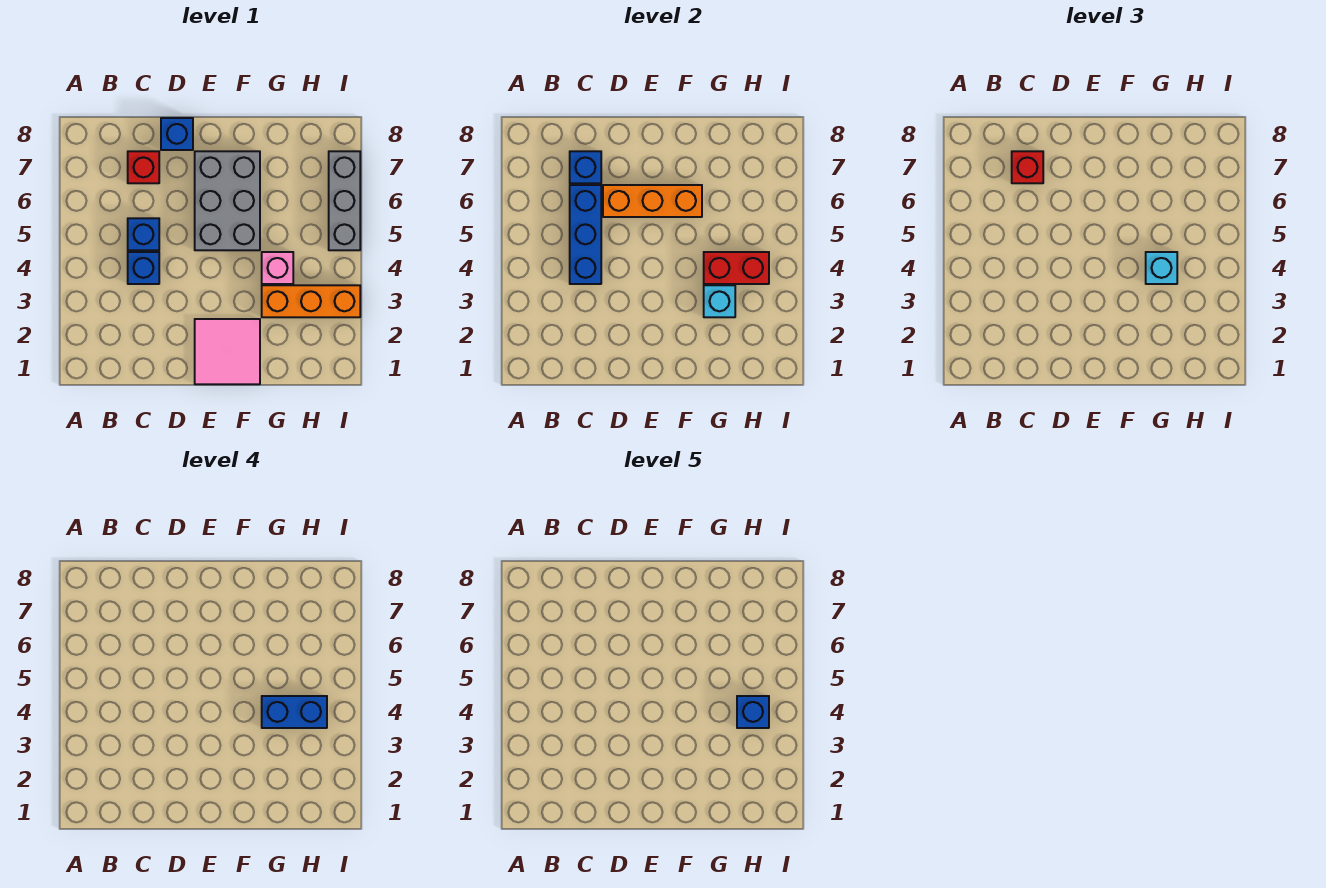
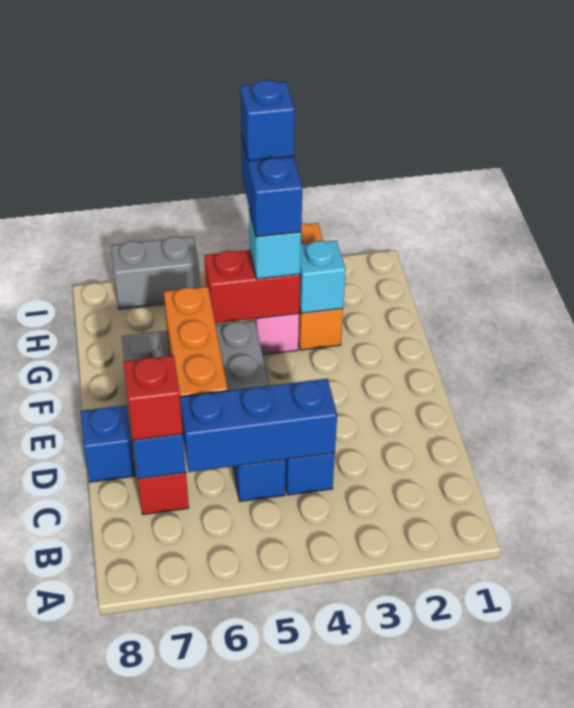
pink 2x2 tile [195,319,260,384] -> none
red 1x2 brick [704,252,769,284] -> red 1x2 brick turned to [205,250,300,323]
grey 1x3 brick [329,151,360,250] -> grey 1x2 brick [111,236,200,309]

